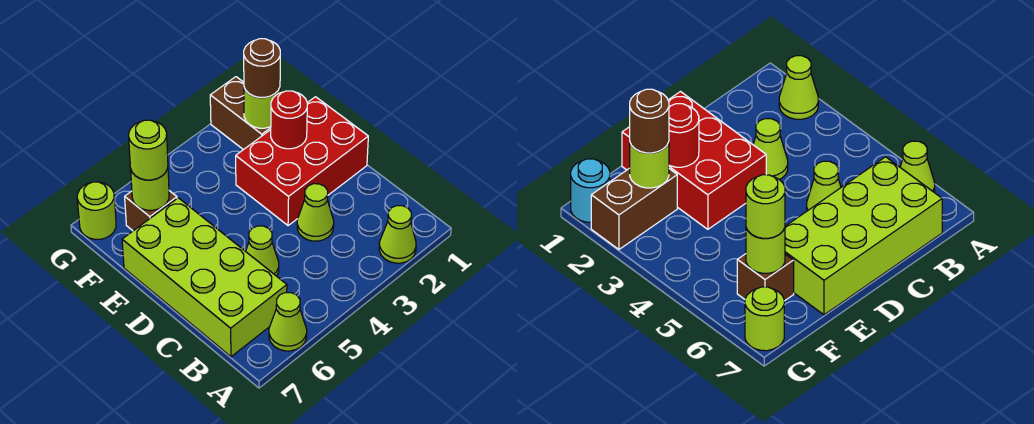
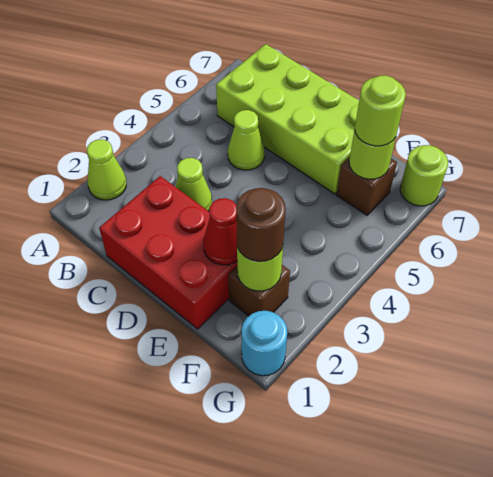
lime 1x1 cone [269,293,307,351] -> none
red 2x3 brick [236,97,368,226] -> red 2x3 brick turned to [99,176,237,329]
red 1x1 round brick [271,91,307,149] -> red 1x1 cone [203,198,237,265]
brown 1x2 brick [210,77,271,150] -> brown 1x1 brick [228,265,290,316]

